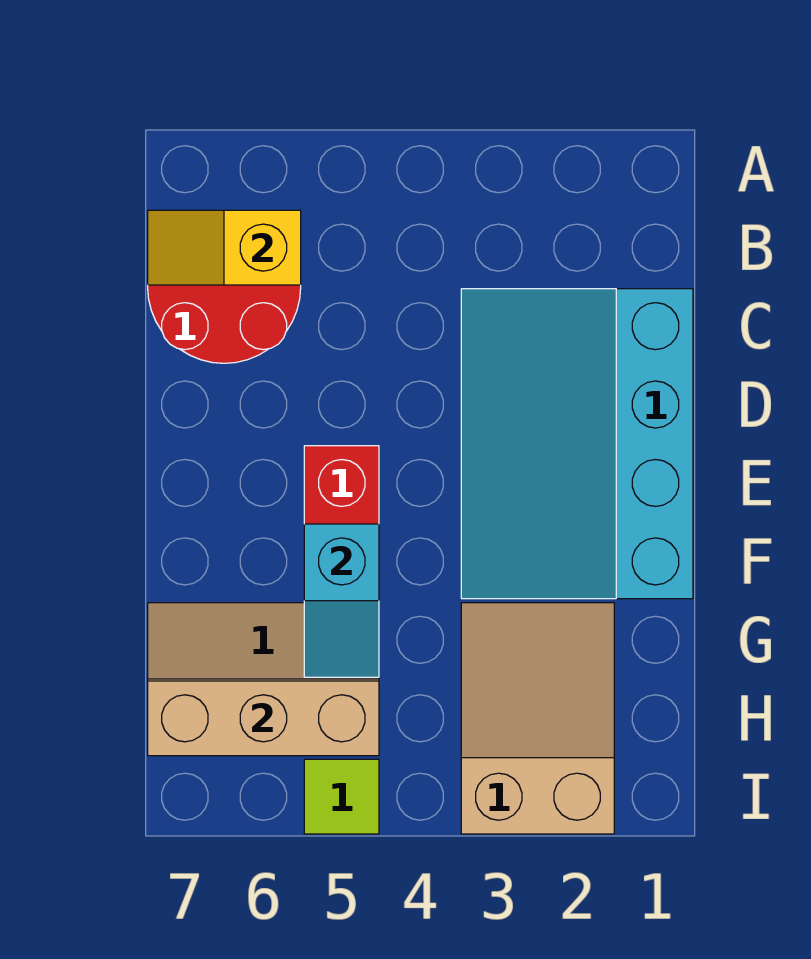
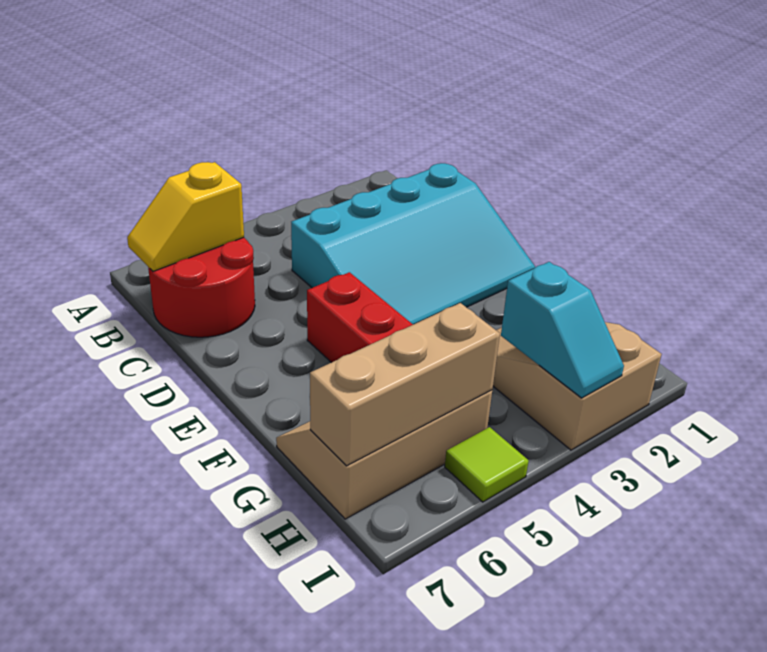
cyan 3x4 slope [461,289,693,599] -> cyan 3x4 slope turned to [291,163,535,324]
cyan 1x2 slope [304,524,379,677] -> cyan 1x2 slope moved to [501,262,624,398]

